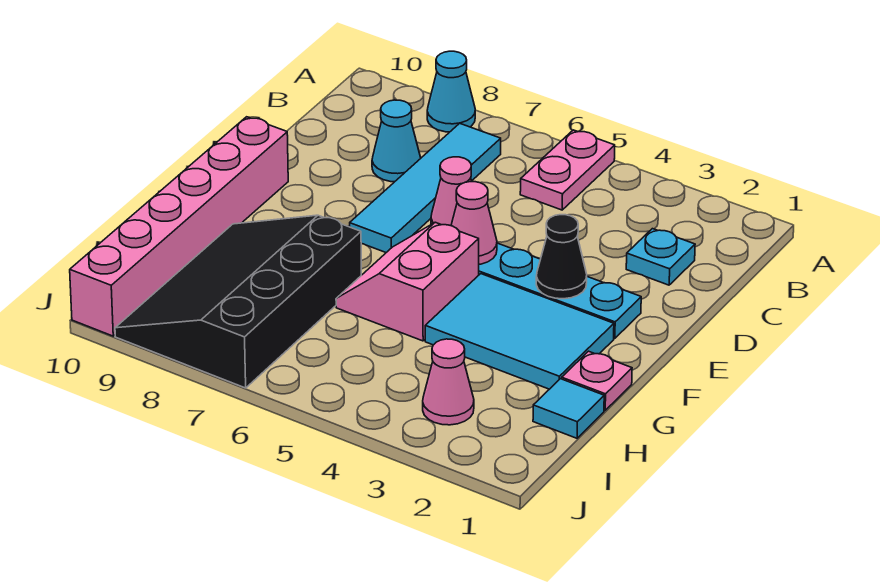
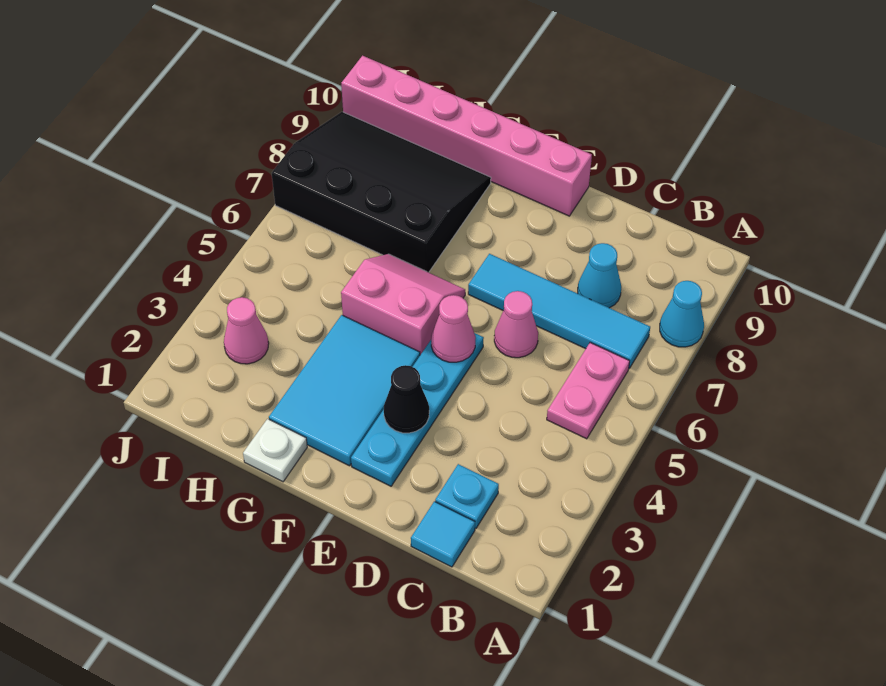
pink 1x2 plate [520,130,615,210] -> pink 1x2 plate turned to [547,343,630,439]
pink 1x1 plate [562,351,632,410] -> white 1x1 plate [243,419,307,482]
cyan 1x1 tile [533,379,604,438] -> cyan 1x1 tile moved to [411,501,475,567]

